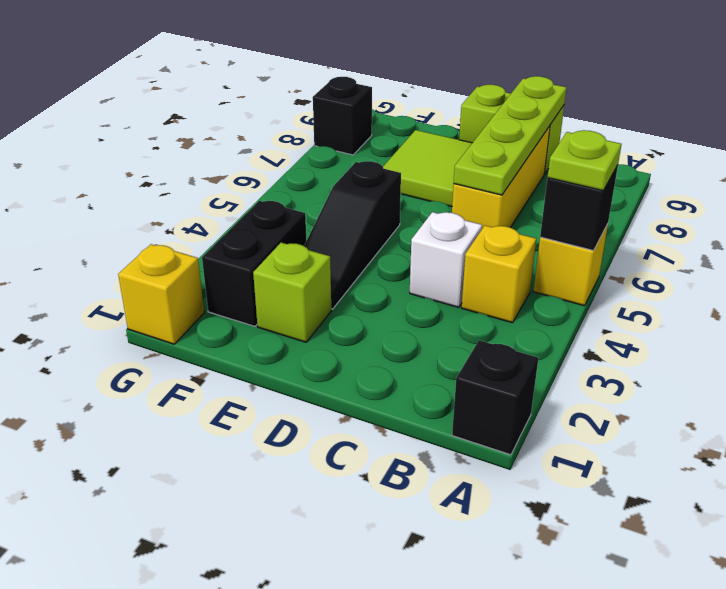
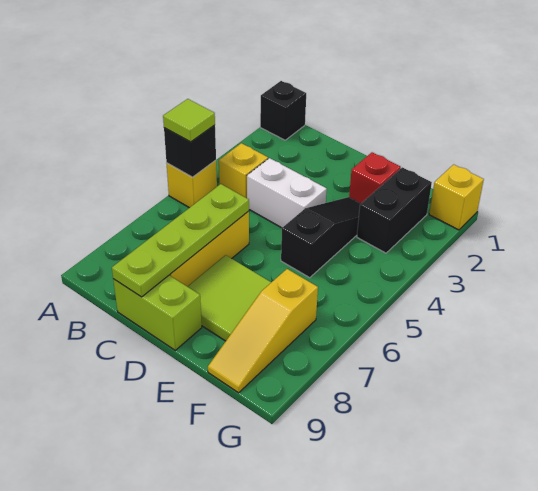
lime 1x1 plate [548,130,621,191] -> lime 1x1 tile [163,99,215,142]
white 1x1 brick [410,212,482,307] -> white 1x2 brick [247,158,327,228]
lime 1x1 brick [253,243,331,342] -> red 1x1 brick [349,152,401,204]
none -> yellow 1x3 slope [208,269,318,393]
black 1x1 brick [313,77,372,155] -> none

